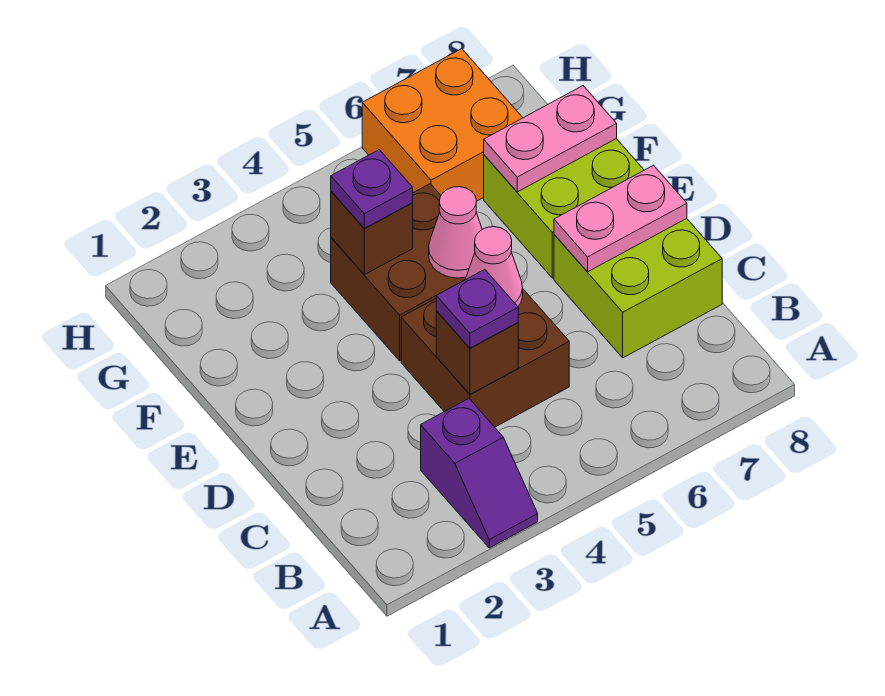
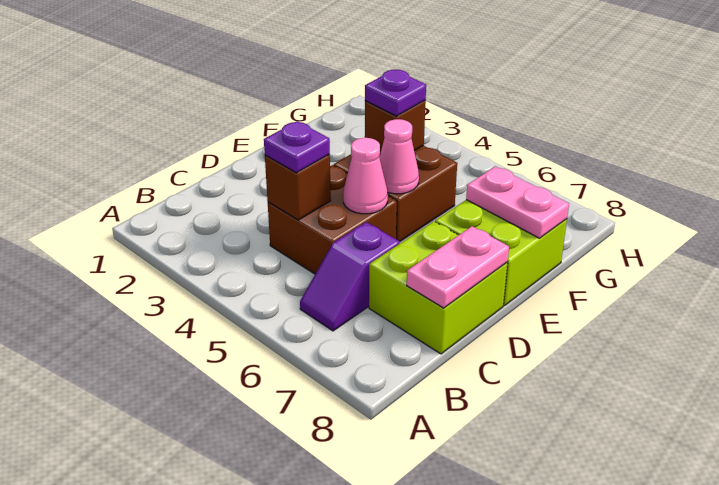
purple 1x2 slope [421,399,538,548] -> purple 1x2 slope moved to [300,222,400,331]
pink 1x2 plate [554,165,687,272] -> pink 1x2 plate turned to [407,226,509,308]
orange 2x2 brick [362,49,523,201] -> none

